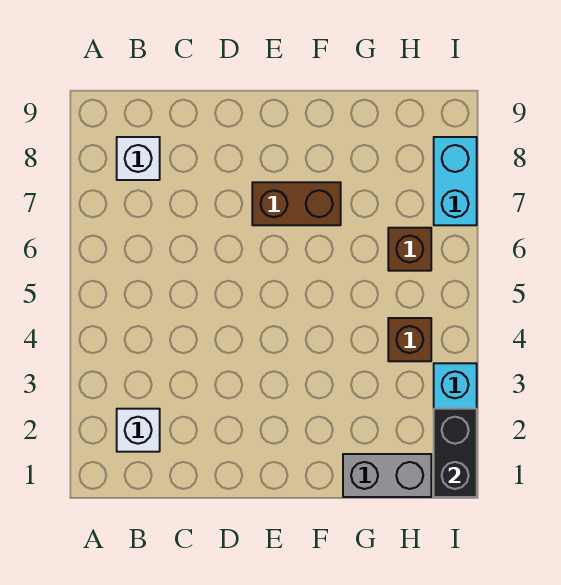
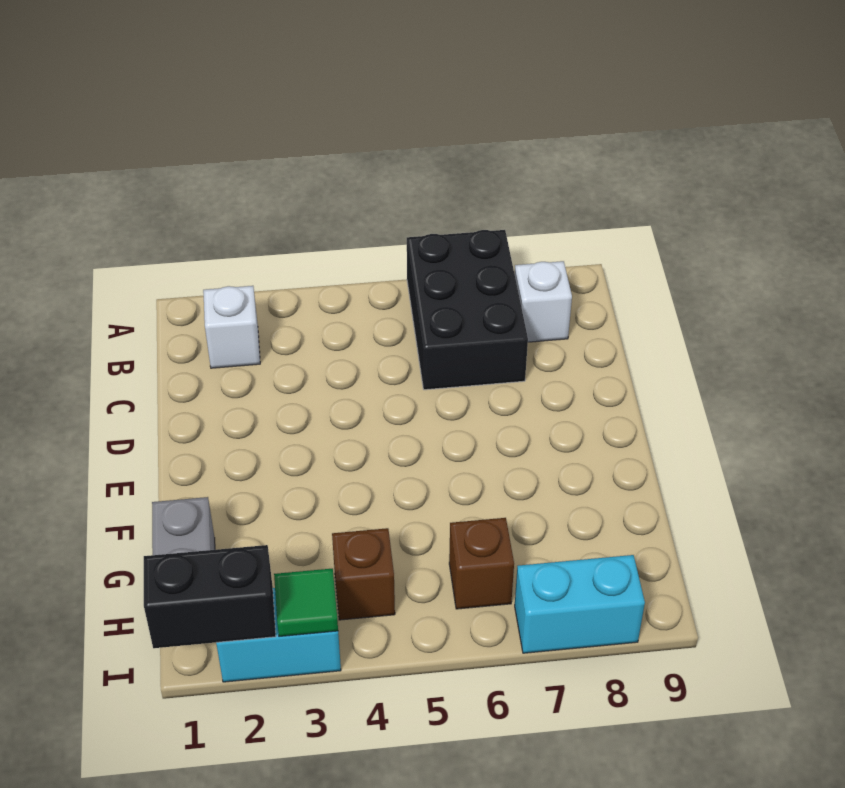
none -> black 2x3 brick [407,230,528,390]
brown 1x2 brick [252,182,341,225] -> none
none -> green 1x1 tile [274,569,338,636]

